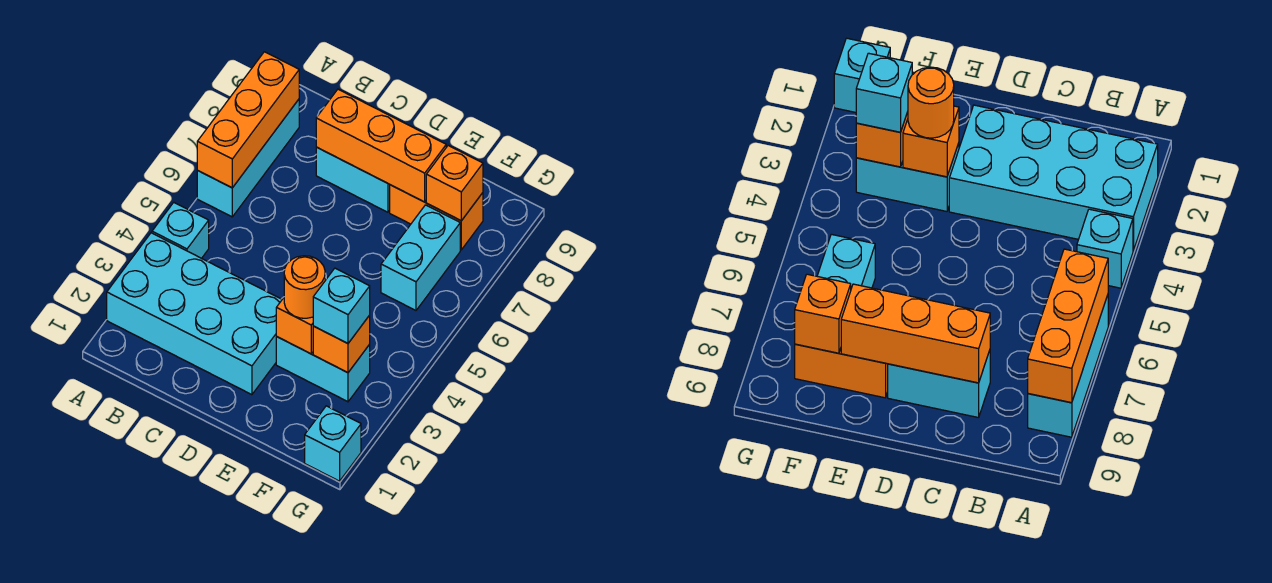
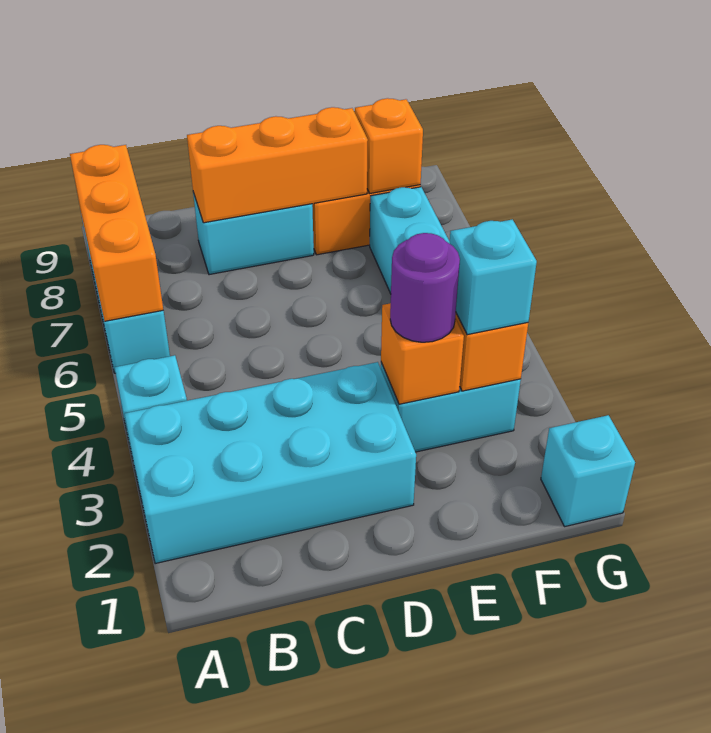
orange 1x1 round brick [284,256,325,318] -> purple 1x1 round brick [390,233,460,342]

